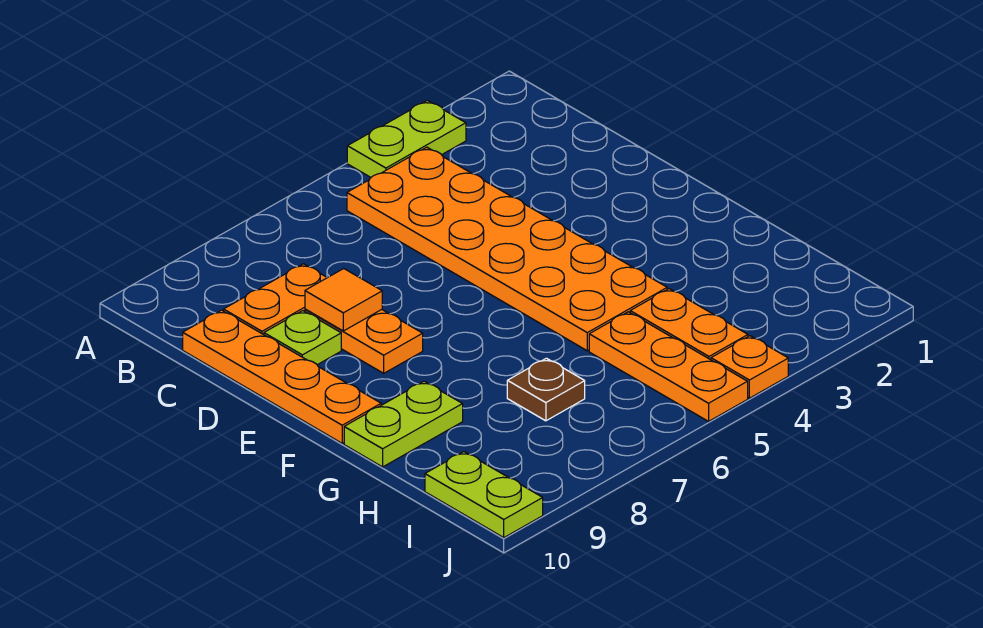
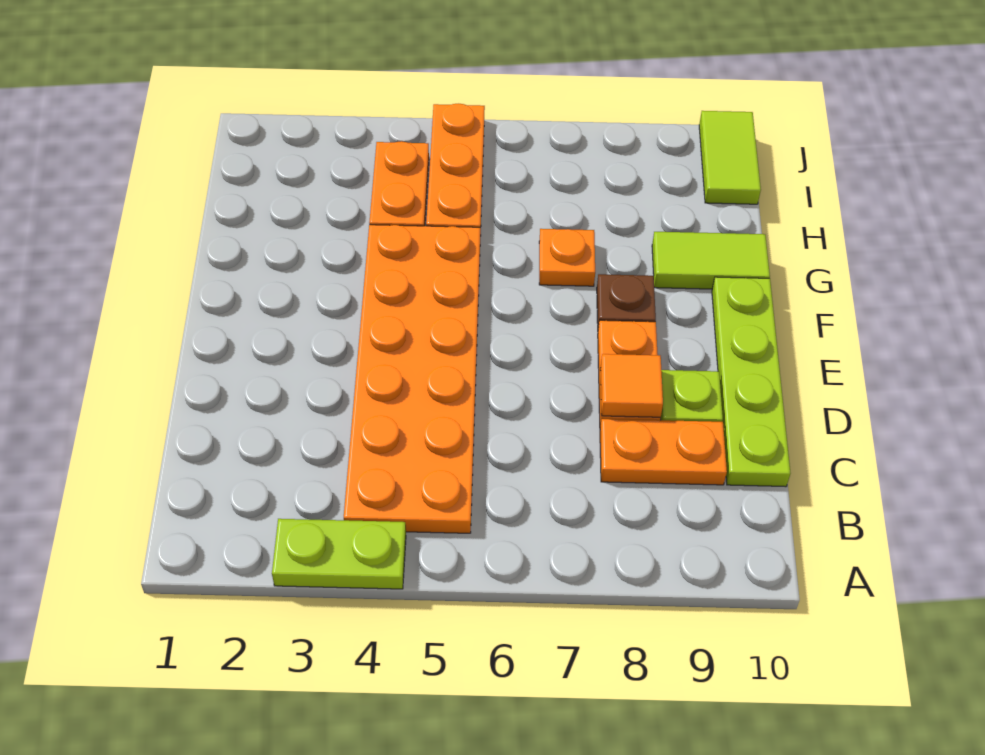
orange 1x4 plate [183,310,381,443] -> lime 1x4 plate [712,277,791,487]
lime 1x2 plate [344,381,463,467] -> lime 1x2 tile [652,232,770,289]
brown 1x1 plate [507,358,585,421] -> brown 1x1 plate moved to [597,274,656,327]
lime 1x2 plate [425,452,543,537] -> lime 1x2 tile [699,111,761,204]
orange 1x1 plate [711,336,788,398] -> orange 1x1 plate moved to [539,229,595,286]

